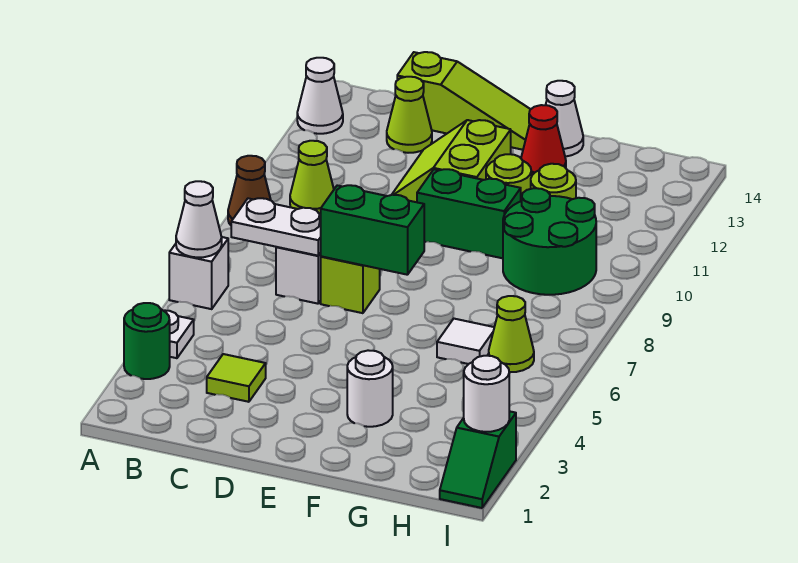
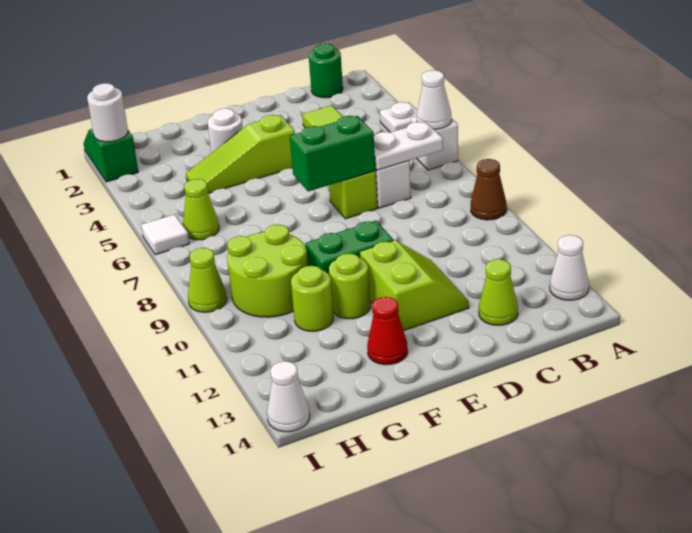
green 1x1 round brick [124,303,170,379] -> green 1x1 round brick moved to [309,43,343,98]
lime 1x1 cone [290,141,334,214] -> lime 1x1 cone moved to [188,248,227,312]
lime 1x3 slope [397,52,531,150] -> lime 1x3 slope moved to [186,115,295,194]
white 1x1 cone [546,81,583,157] -> white 1x1 cone moved to [267,361,310,432]
white 1x1 tile [437,319,494,364] -> white 1x1 tile moved to [141,214,189,255]
green 2x2 round brick [503,188,596,295] -> lime 2x2 round brick [227,225,308,317]

